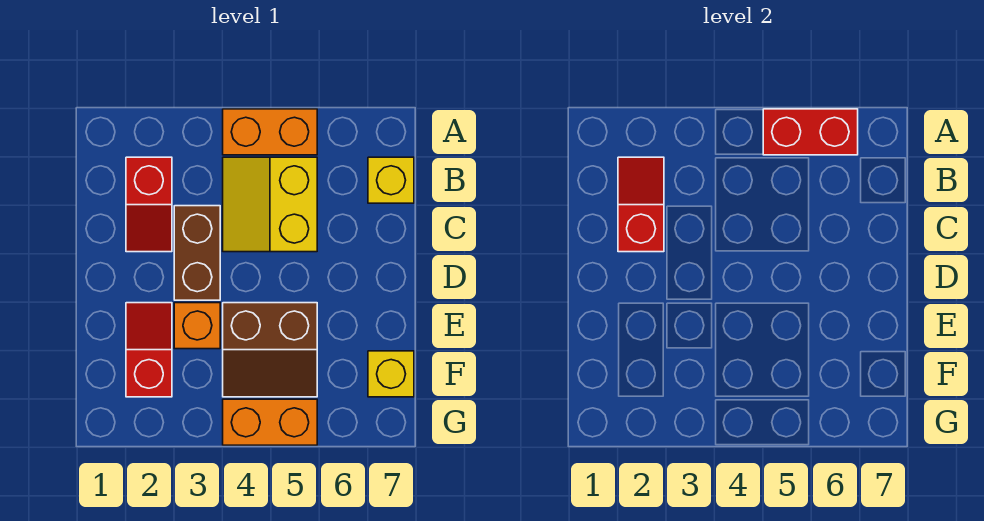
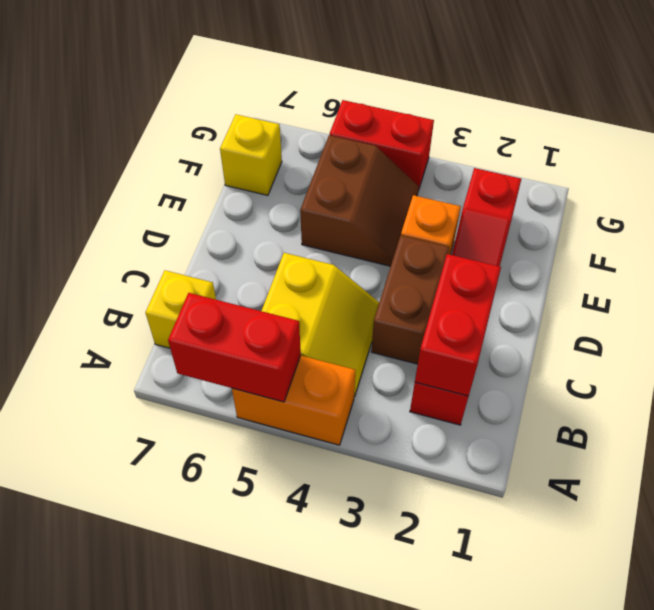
red 1x2 slope [618,157,664,252] -> red 1x2 brick [415,254,501,396]
brown 2x2 slope [223,303,317,397] -> brown 2x2 slope turned to [300,135,419,266]
orange 1x2 brick [223,399,317,445] -> red 1x2 brick [330,100,434,191]

